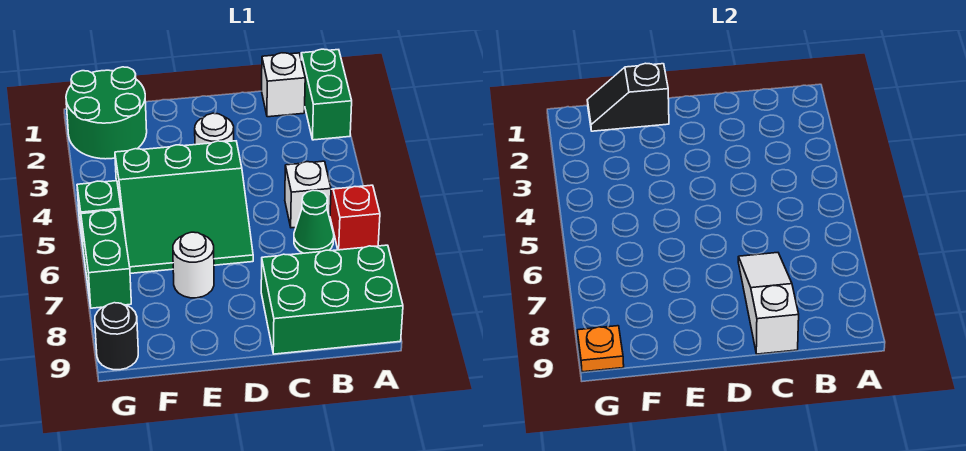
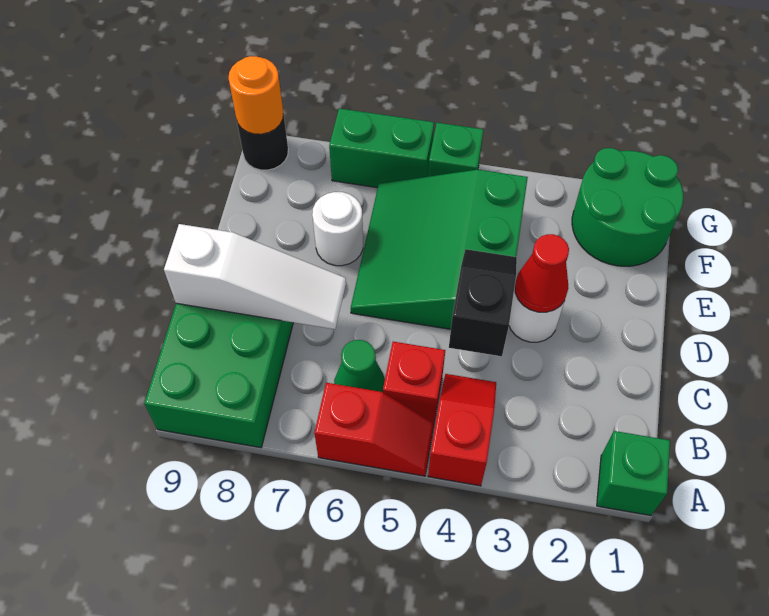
green 1x2 brick [301,49,352,140] -> green 1x1 brick [597,431,670,515]
none -> red 1x2 slope [428,374,496,486]
white 1x1 brick [262,53,305,117] -> none
white 1x1 brick [285,161,331,228] -> red 1x1 brick [383,342,445,422]
none -> red 1x1 cone [515,234,569,312]
black 1x2 slope [587,63,669,131] -> black 1x2 slope moved to [449,249,517,356]
orange 1x1 plate [577,326,624,372] -> orange 1x1 round brick [229,56,283,134]

